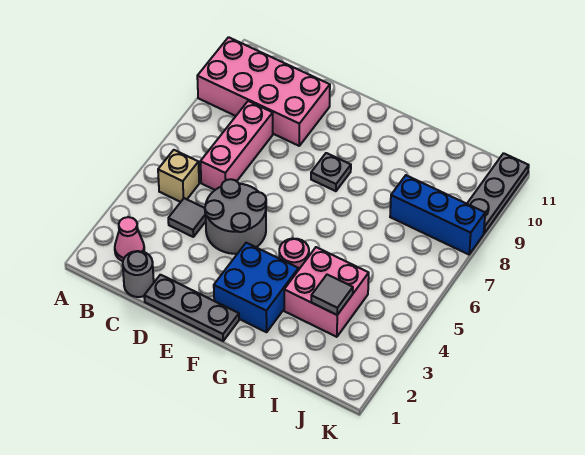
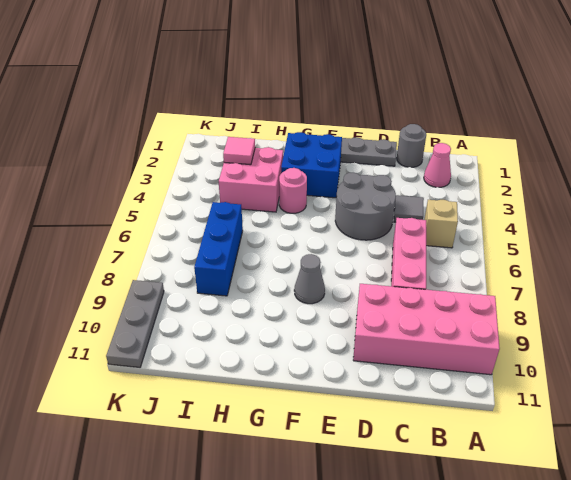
grey 1x1 plate [311,153,351,191] -> grey 1x1 cone [294,254,325,304]
grey 1x1 tile [311,275,353,315] -> pink 1x1 tile [223,137,255,165]
blue 1x3 brick [390,175,485,255] -> blue 1x3 brick turned to [194,202,243,296]

